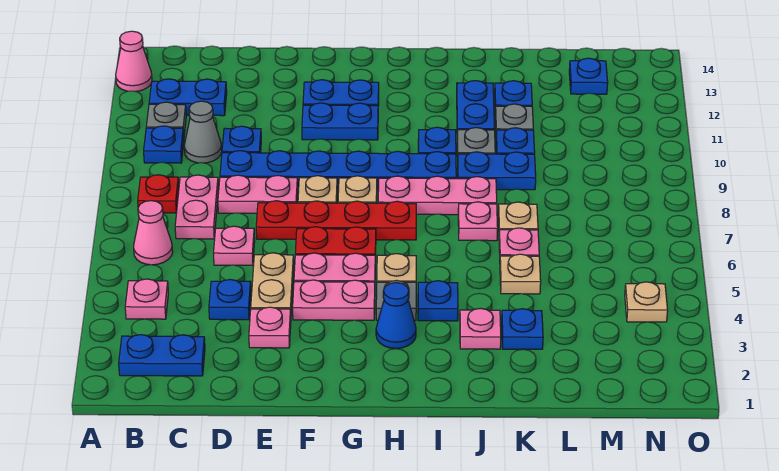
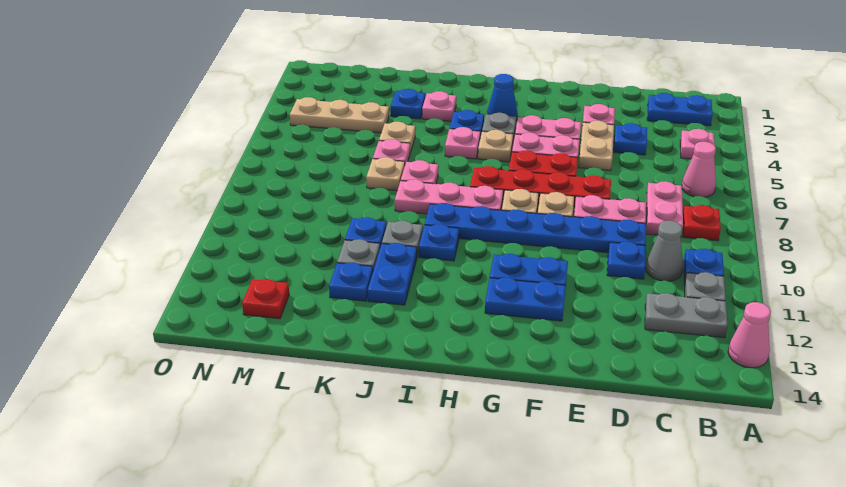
blue 1x2 plate [149,79,227,116] -> grey 1x2 plate [645,293,728,338]
pink 1x1 plate [213,226,255,265] -> pink 1x1 plate moved to [445,127,480,159]
blue 1x2 plate [458,152,536,190] -> none
blue 1x1 plate [569,58,608,94] -> red 1x1 plate [242,279,289,319]
tan 1x1 plate [625,282,668,322] -> tan 1x3 plate [290,97,389,133]

